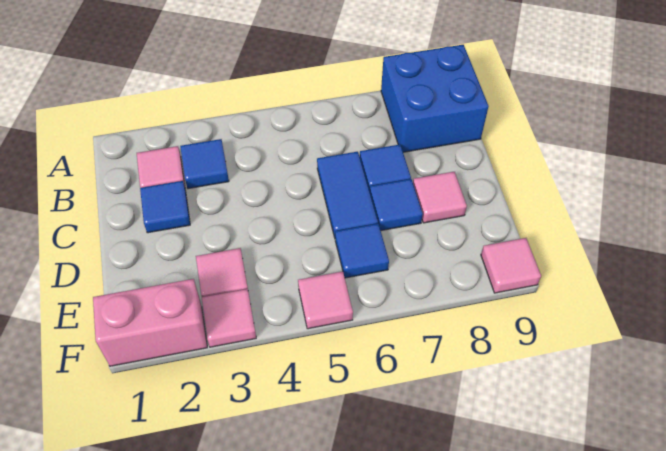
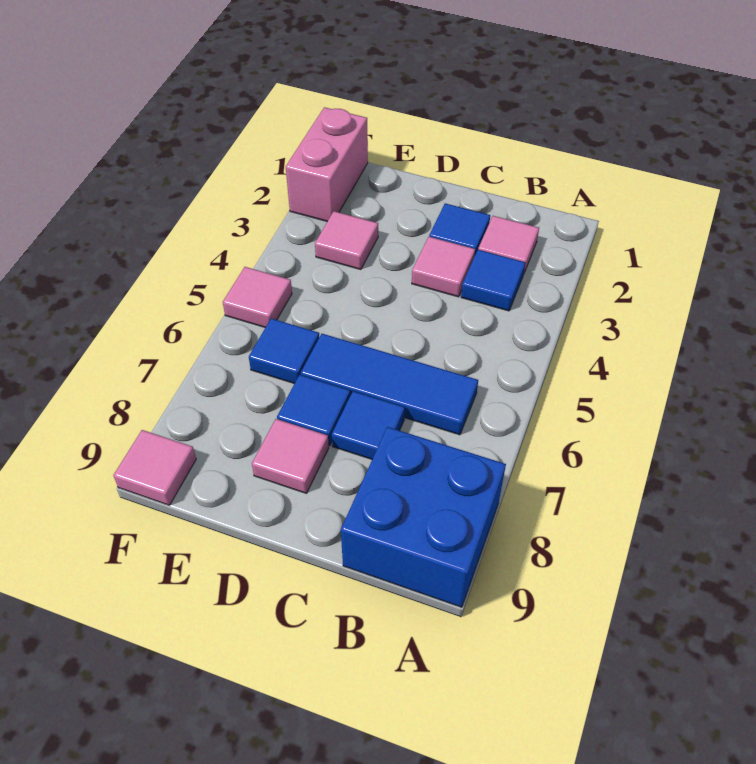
blue 1x2 tile [317,152,378,237] -> blue 1x3 tile [301,334,478,435]
pink 1x1 tile [202,289,256,347] -> pink 1x1 tile moved to [412,237,475,297]

